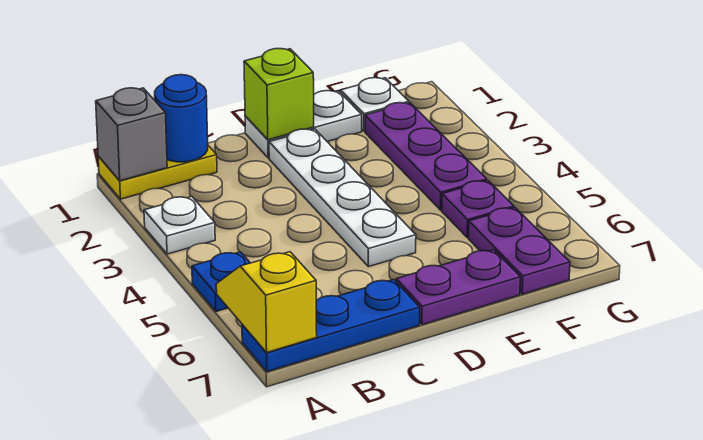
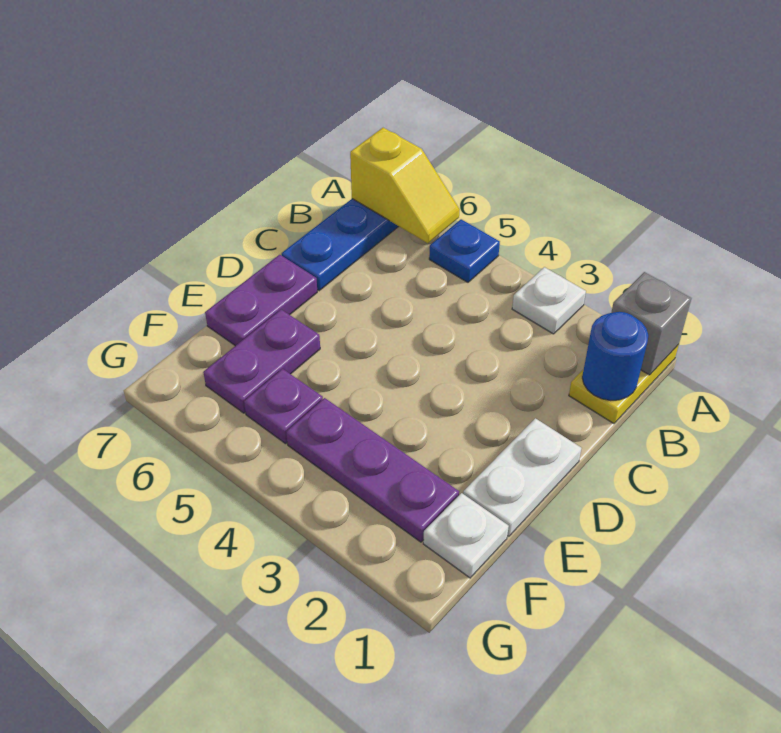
lime 1x1 brick [244,49,314,140] -> none
white 1x4 plate [269,129,416,267] -> none
purple 1x2 plate [468,208,570,294] -> purple 1x2 plate turned to [203,310,320,413]

